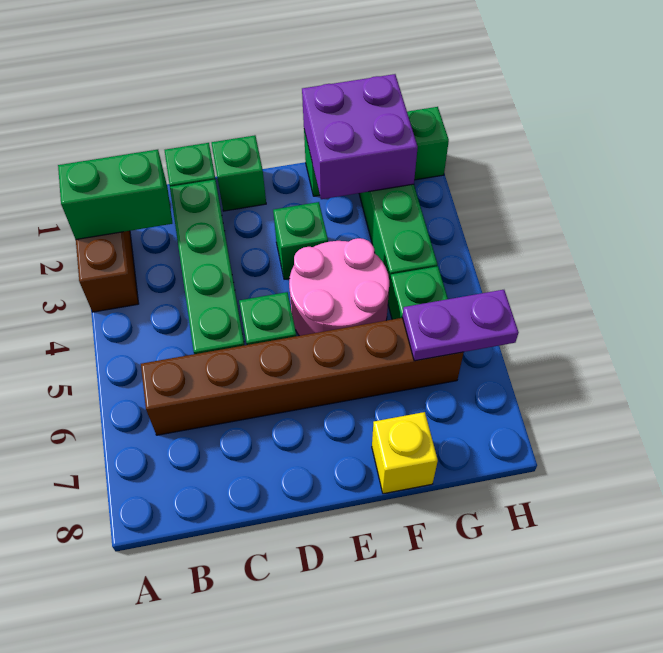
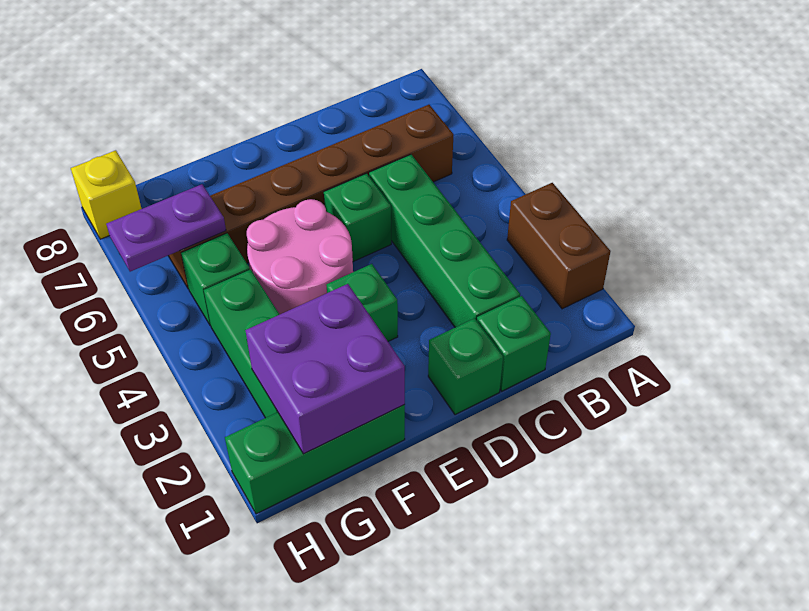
green 1x2 brick [58,150,172,239] -> none
yellow 1x1 brick [372,412,438,494] -> yellow 1x1 brick moved to [71,150,142,239]

